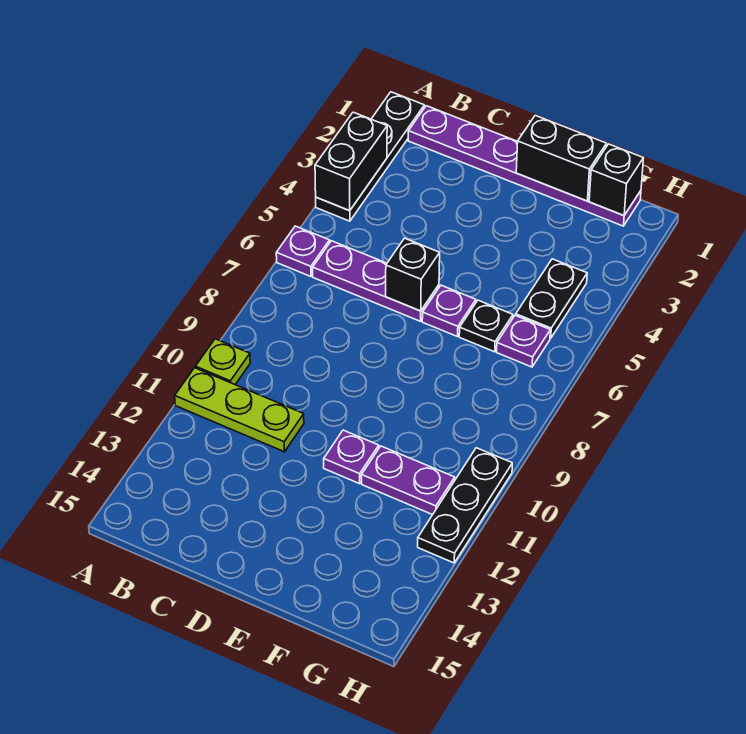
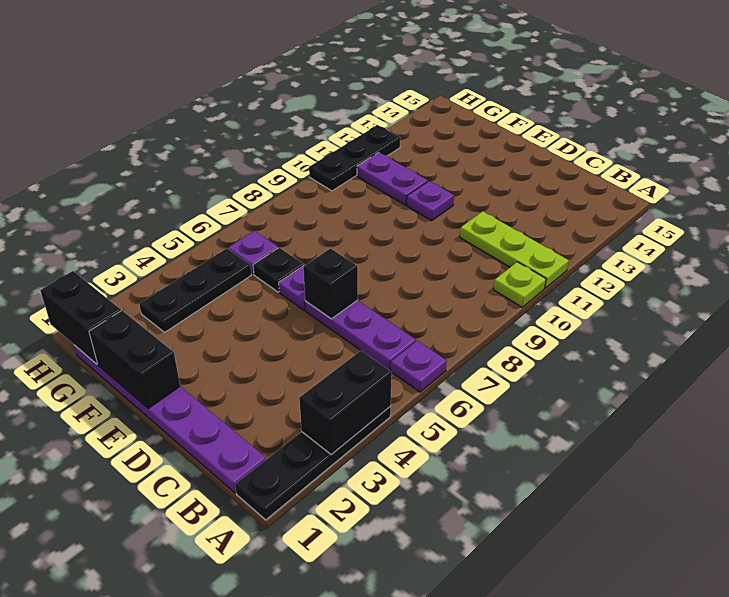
black 1x1 brick [589,144,643,216] -> black 1x2 brick [40,271,121,364]
black 1x2 plate [516,259,587,338] -> black 1x3 plate [139,248,251,332]

